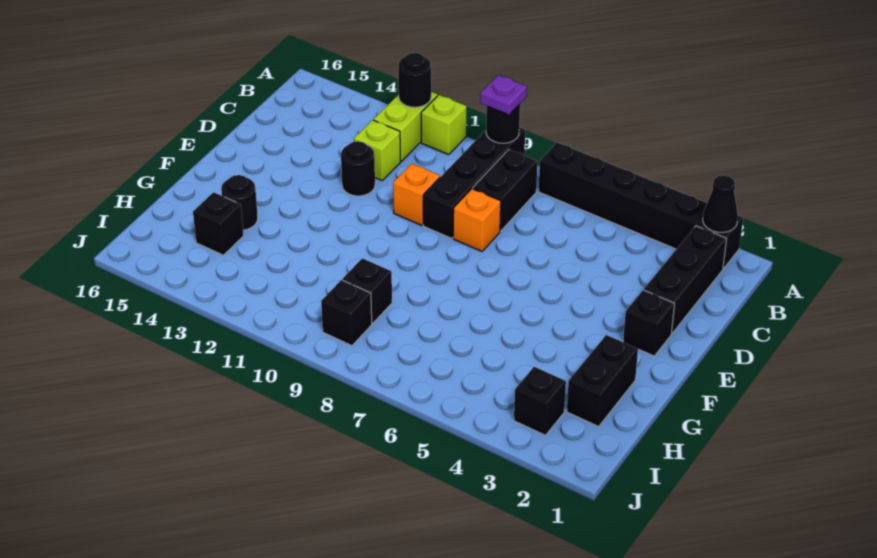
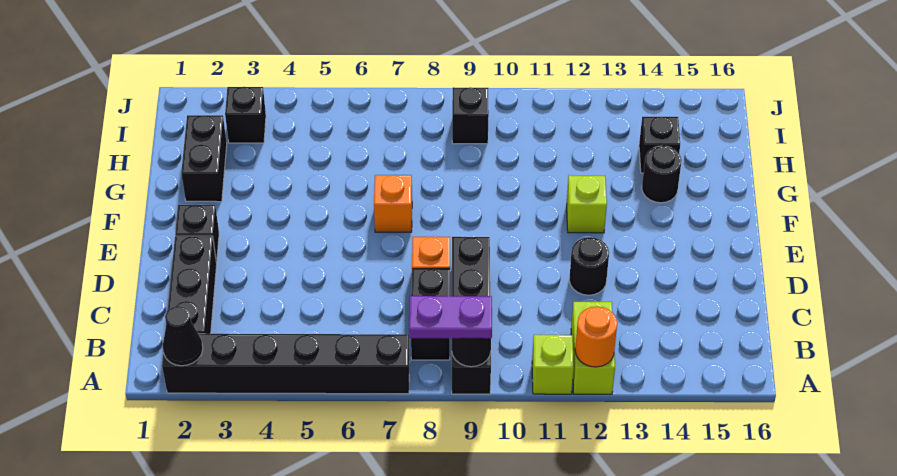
purple 1x1 plate [480,75,527,115] -> purple 1x2 plate [409,296,492,338]
black 1x1 round brick [398,53,431,107] -> orange 1x1 round brick [575,306,617,367]
lime 1x1 brick [354,120,401,180] -> lime 1x1 brick moved to [567,175,607,233]
orange 1x1 brick [393,164,440,226] -> orange 1x1 brick moved to [374,175,412,232]
black 1x1 brick [342,258,392,323] -> none

